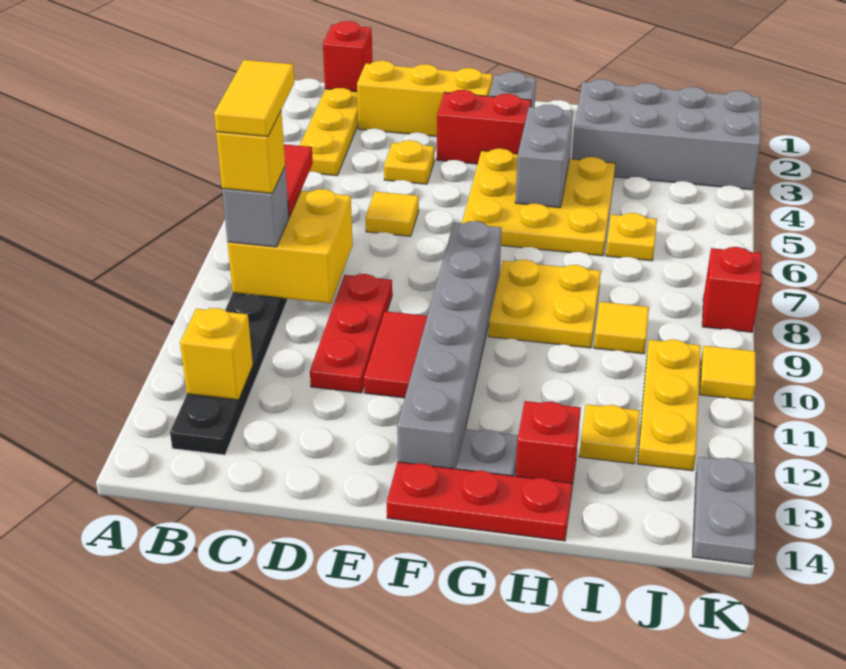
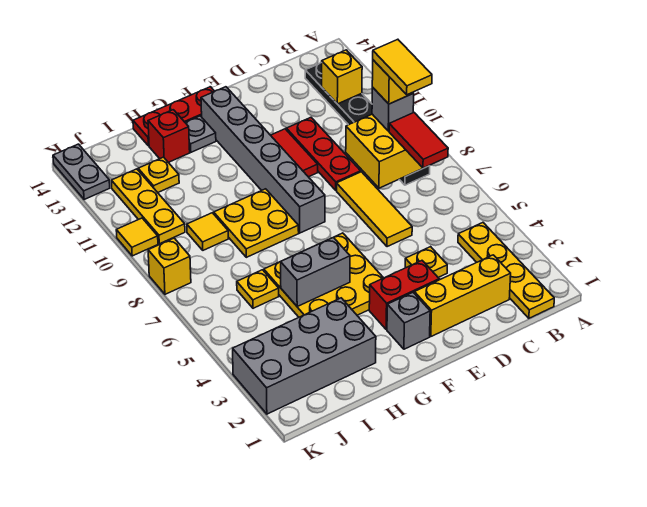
red 1x1 brick [323,21,372,92] -> none
yellow 1x1 tile [365,192,419,236] -> yellow 1x3 tile [337,172,412,247]
grey 1x2 brick [515,104,573,208] -> grey 1x2 brick turned to [281,237,350,306]
red 1x1 brick [702,247,762,332] -> yellow 1x1 brick [148,238,191,294]

